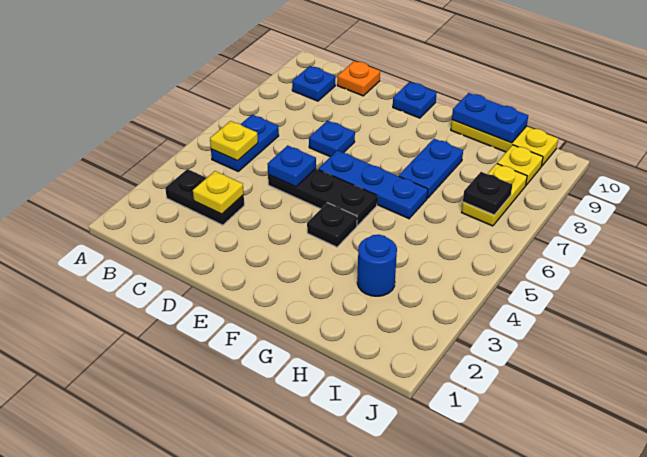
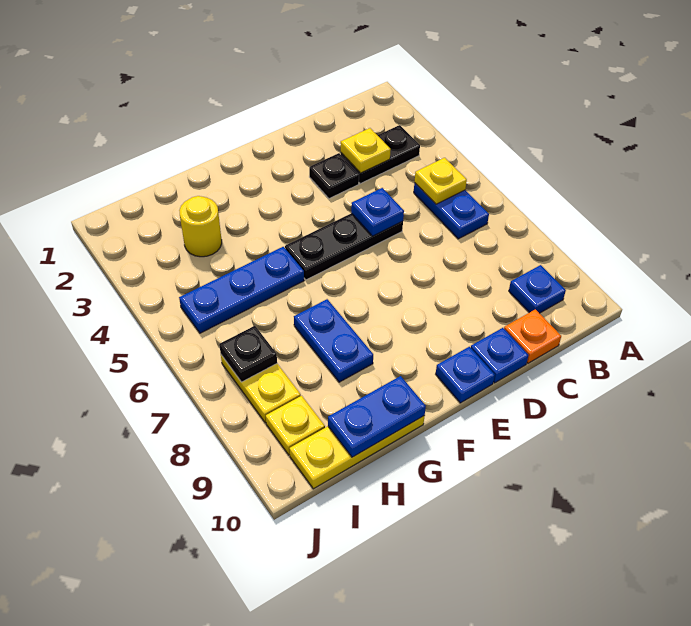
blue 1x1 plate [309,121,355,157] -> blue 1x1 plate moved to [471,328,529,383]
blue 1x3 plate [318,151,428,219] -> blue 1x3 plate moved to [179,247,304,333]
black 1x1 plate [307,203,357,247] -> black 1x1 plate moved to [309,153,359,199]
blue 1x1 round brick [357,234,397,296] -> yellow 1x1 round brick [179,196,222,257]

